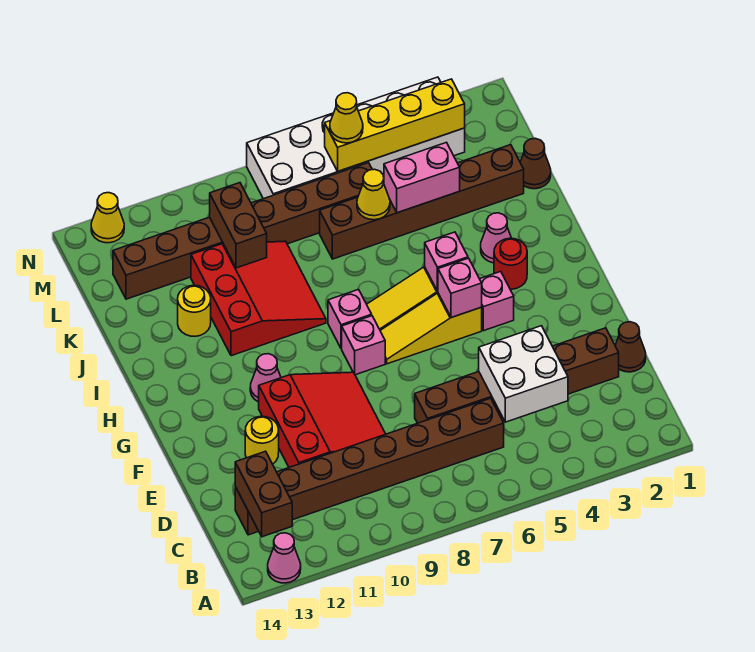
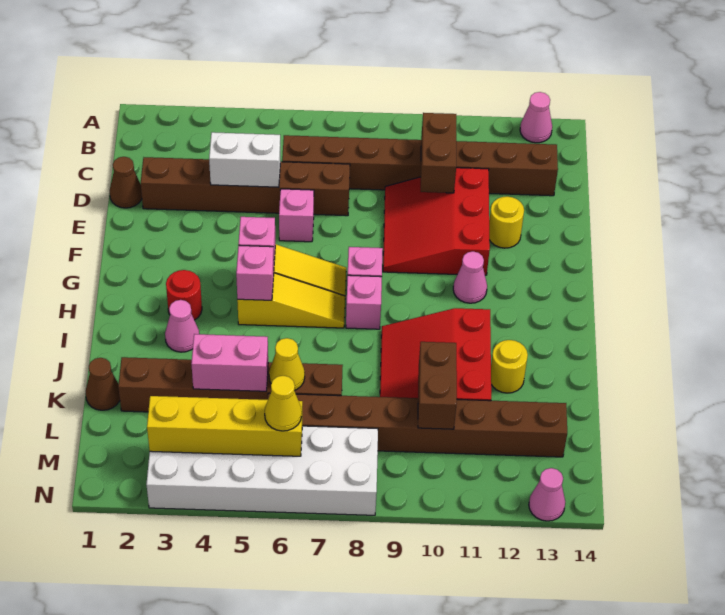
brown 1x2 brick [235,451,292,537] -> brown 1x2 brick moved to [421,113,456,193]
white 2x2 brick [479,326,568,422] -> white 1x2 brick [209,132,280,187]
pink 1x1 brick [480,271,514,331] -> pink 1x1 brick moved to [279,189,314,242]
yellow 1x1 cone [91,193,124,243] -> pink 1x1 cone [529,468,565,521]

